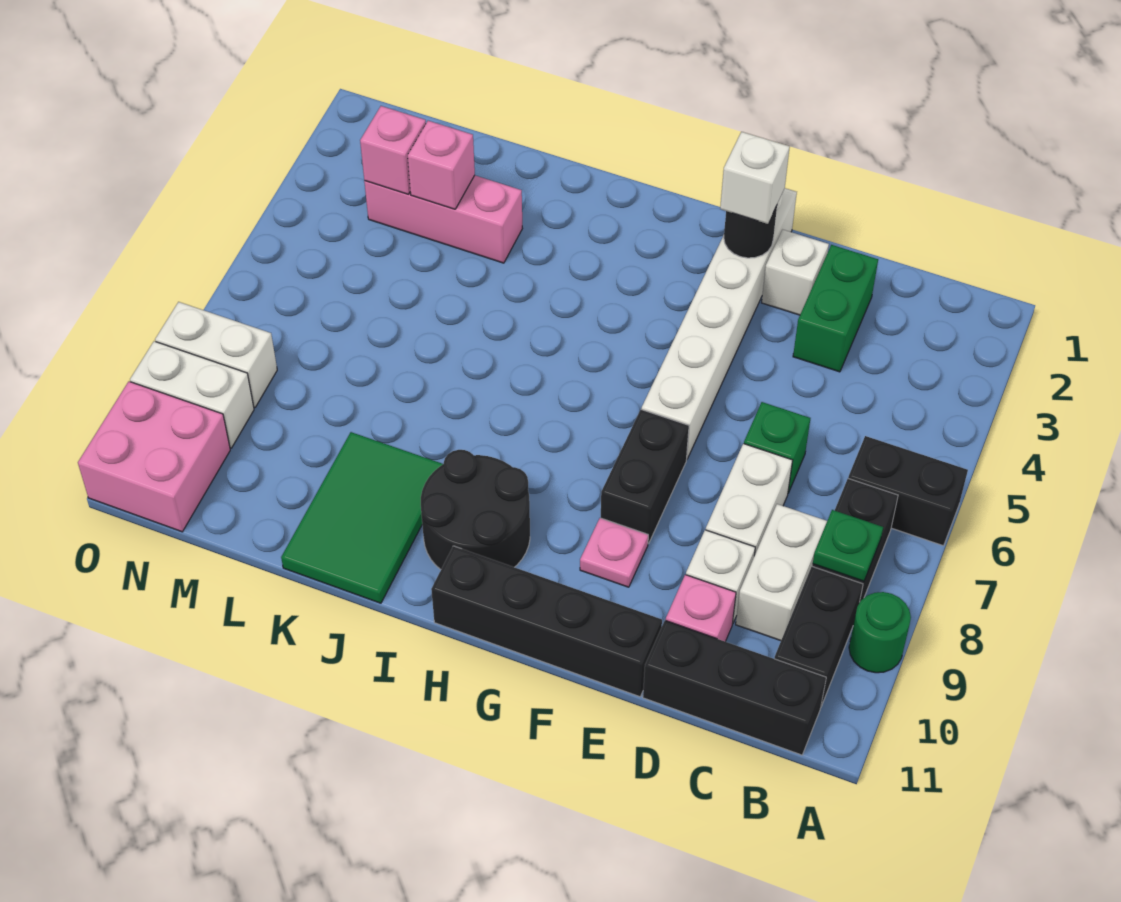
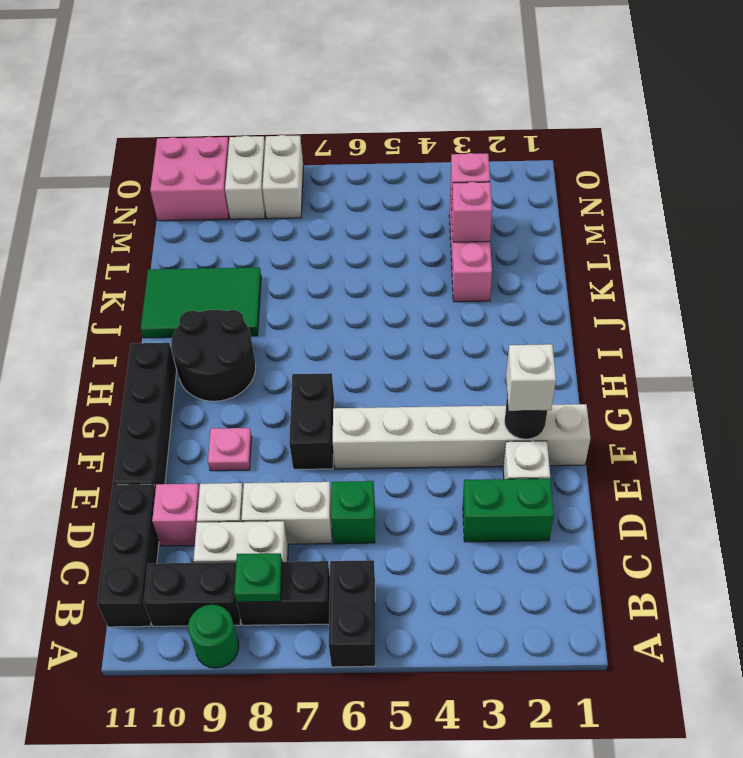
black 1x2 brick [601,410,689,544] -> black 1x2 brick turned to [289,373,334,469]

